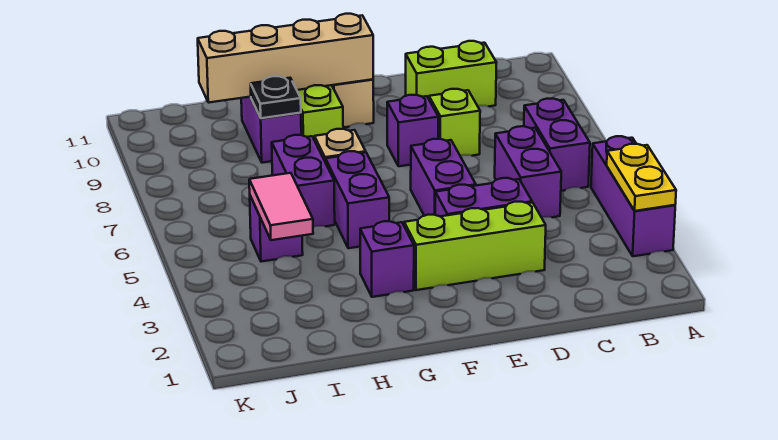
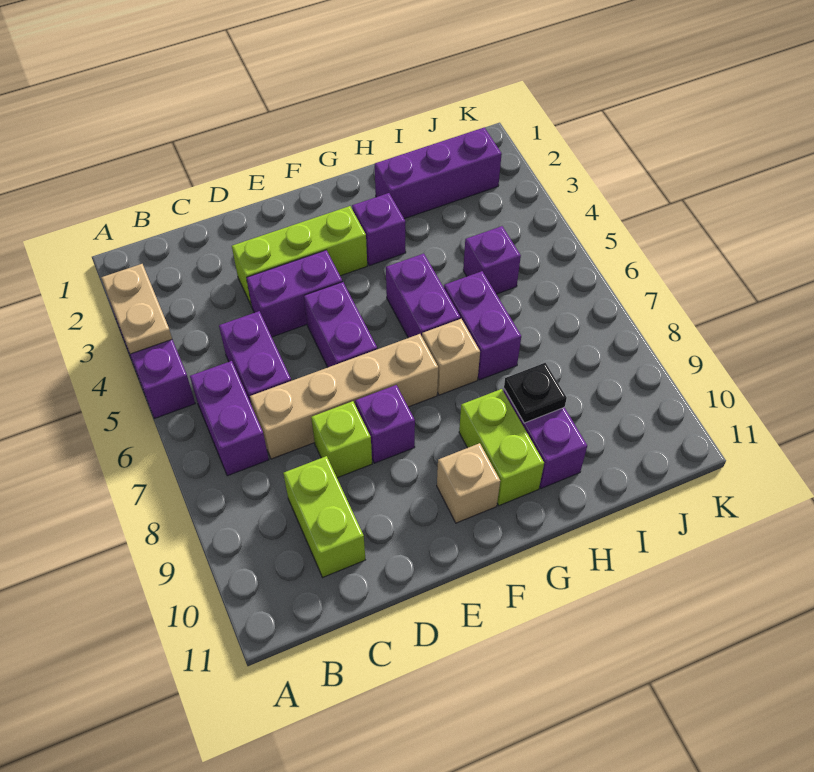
yellow 1x2 plate [607,144,676,211] -> tan 1x2 plate [101,264,172,354]
lime 1x2 brick [406,41,496,106] -> lime 1x2 brick turned to [283,456,365,577]
tan 1x4 brick [198,14,373,103] -> tan 1x4 brick moved to [250,334,438,459]
none -> purple 1x3 brick [375,127,502,219]
pink 1x2 tile [249,173,313,240] -> none

